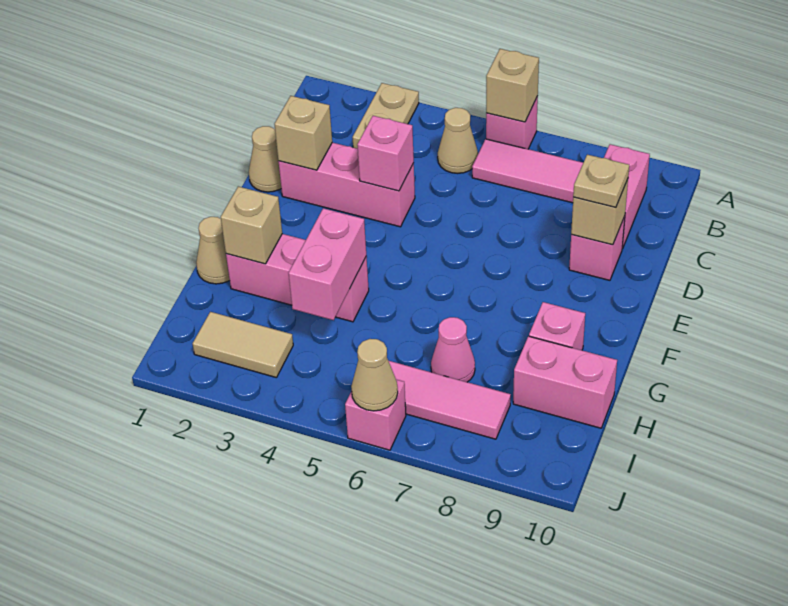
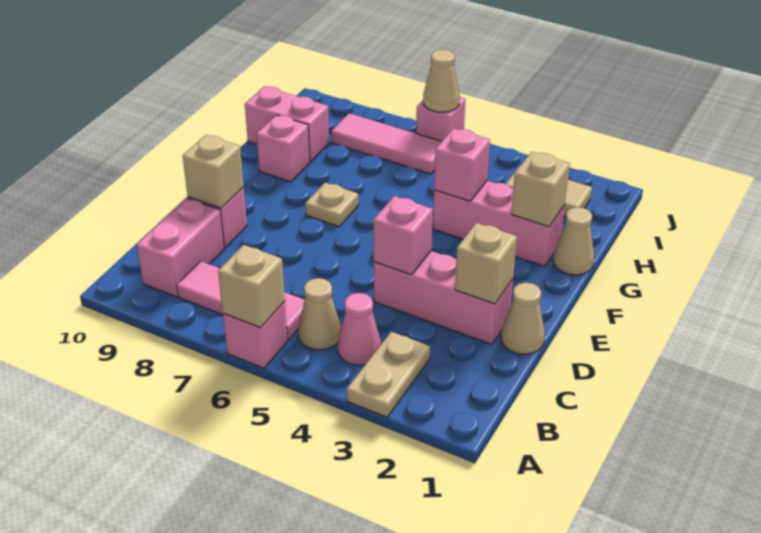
tan 1x1 plate [573,155,629,208] -> tan 1x1 plate moved to [305,183,358,227]
pink 1x2 brick [289,208,366,320] -> pink 1x1 brick [434,128,490,201]
pink 1x1 cone [431,317,475,382] -> pink 1x1 cone moved to [338,293,381,365]

